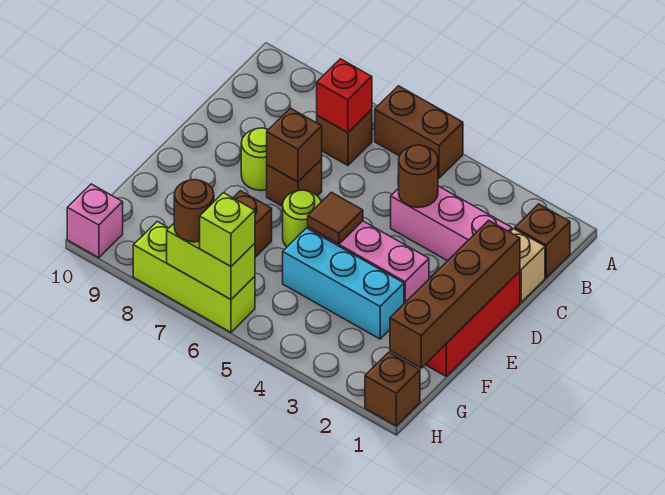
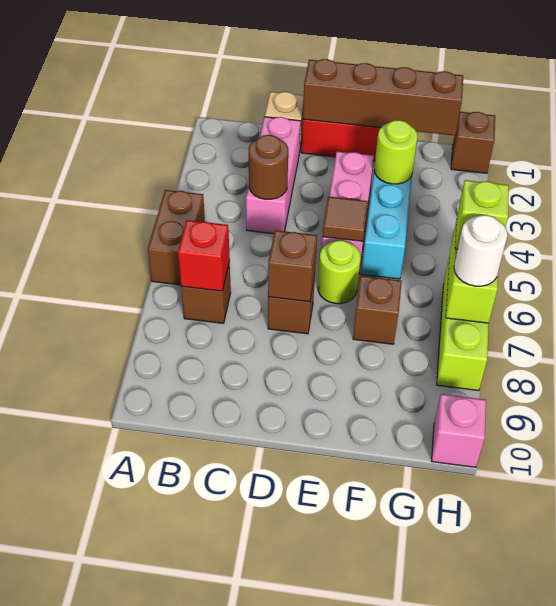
brown 1x1 brick [515,204,570,277] -> none
lime 1x1 round brick [241,128,268,191] -> lime 1x1 round brick moved to [374,120,418,184]
brown 1x1 round brick [174,180,214,242] -> white 1x1 round brick [454,215,508,286]

